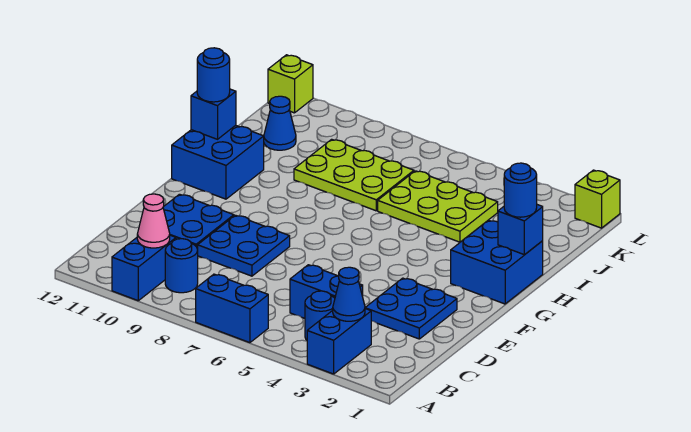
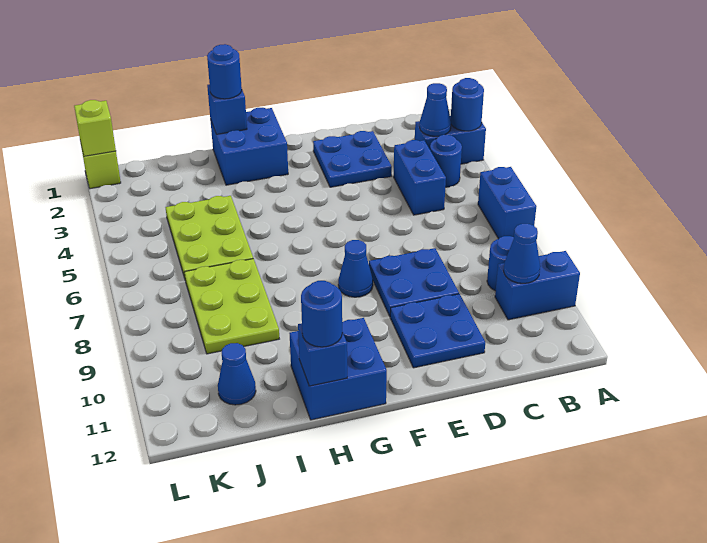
none -> blue 1x1 round brick [451,78,484,131]
pink 1x1 cone [137,194,170,248] -> blue 1x1 cone [504,224,540,283]
none -> blue 1x1 cone [338,240,373,297]
lime 1x1 brick [268,55,313,113] -> lime 1x1 brick moved to [74,100,116,156]

